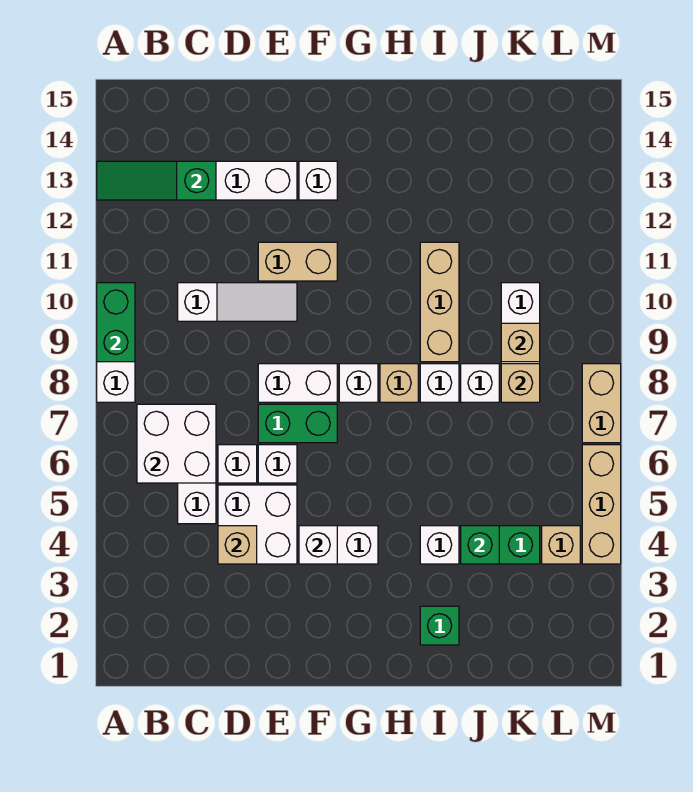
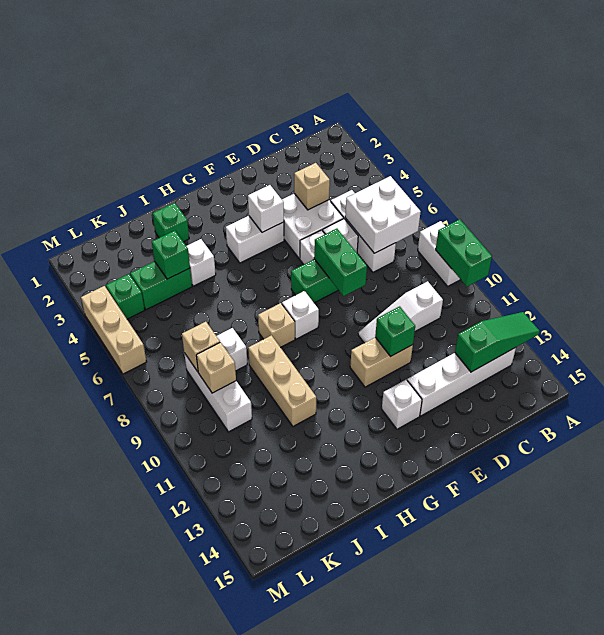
none -> green 1x2 brick [314,229,367,296]
white 1x2 brick [258,364,337,402] -> none
none -> green 1x1 brick [375,306,415,356]
white 1x1 brick [420,364,459,402] -> none
tan 1x1 brick [542,526,580,564] -> green 1x1 brick [106,274,145,319]
tan 1x2 brick [582,364,621,443] -> none

